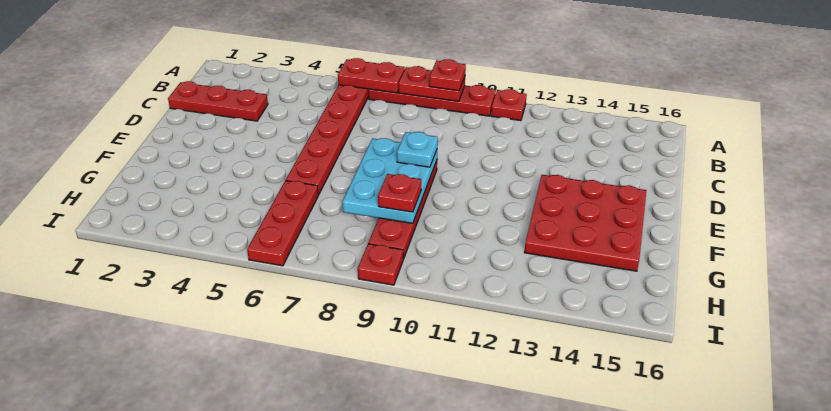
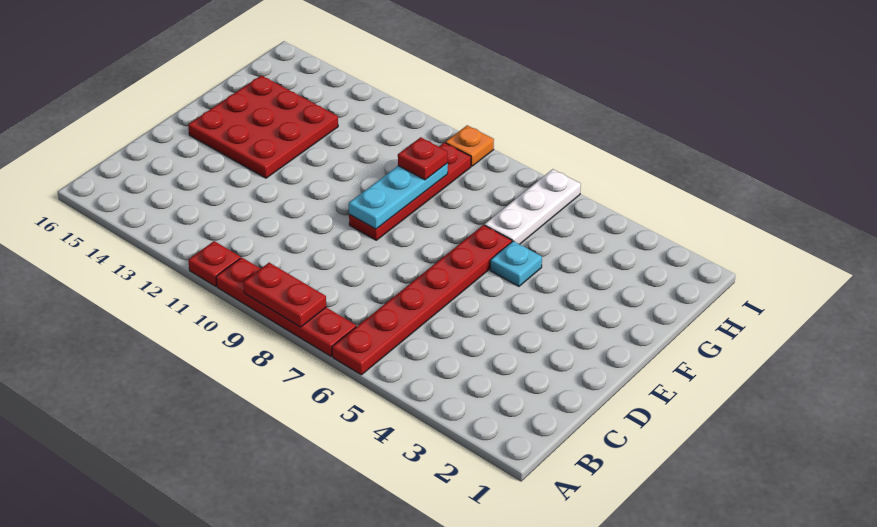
red 1x2 plate [338,58,405,93] -> none
red 1x1 plate [429,59,466,91] -> none
red 1x3 plate [168,81,268,121] -> none
cyan 2x3 plate [342,138,437,223] -> cyan 1x3 plate [349,163,448,229]
cyan 1x1 plate [397,132,438,167] -> cyan 1x1 plate moved to [490,241,542,286]
red 1x3 plate [247,180,318,266] -> white 1x3 plate [485,169,581,244]
red 1x1 plate [358,244,403,285] -> orange 1x1 plate [445,125,494,166]

